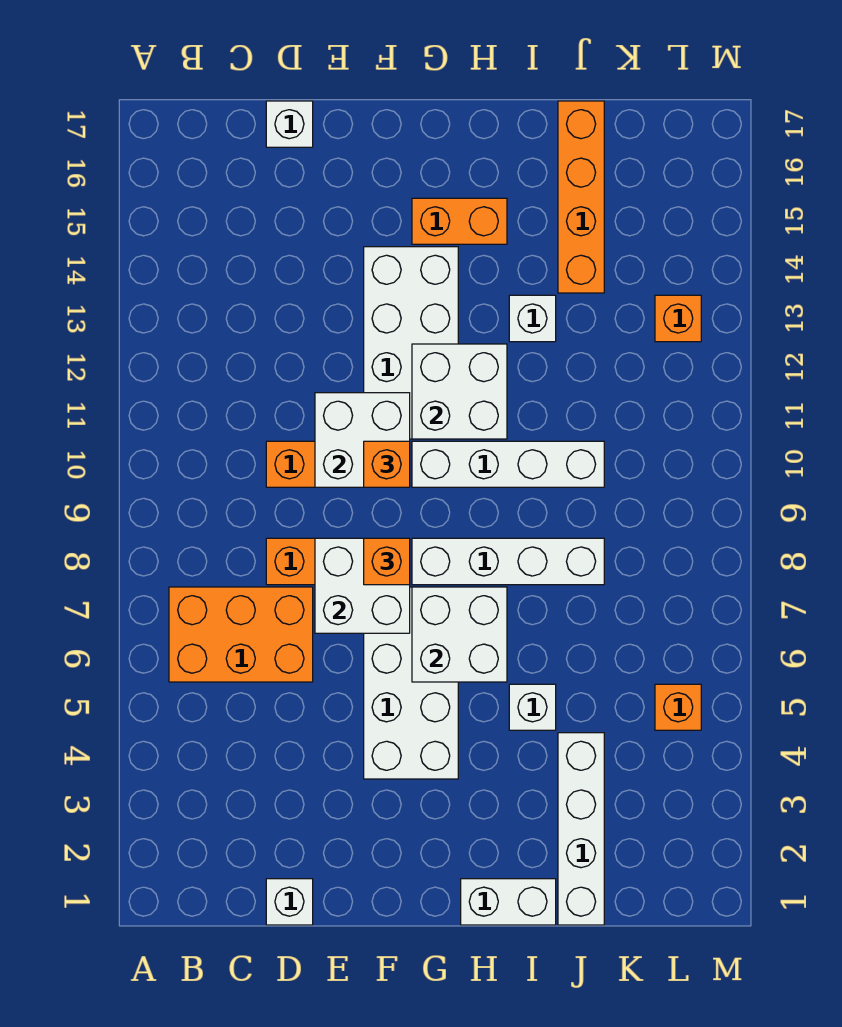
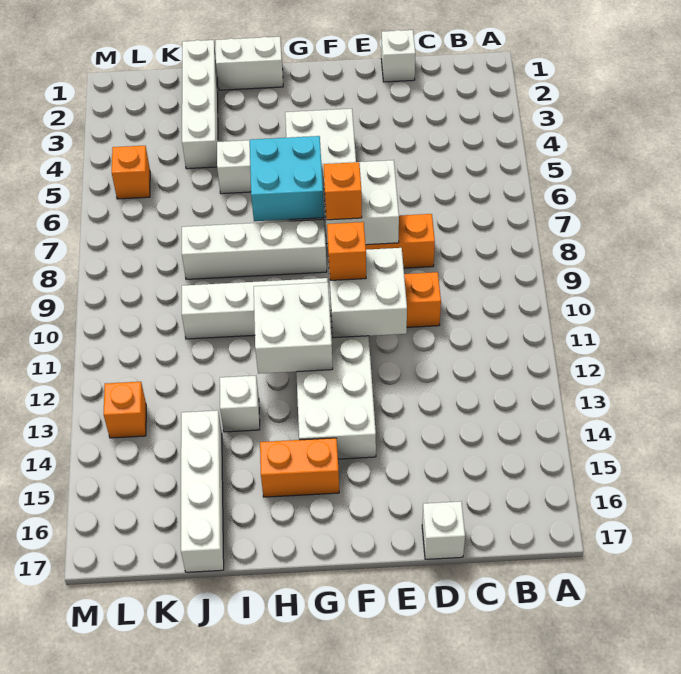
orange 2x3 brick [169,587,313,682] -> none
white 2x2 brick [412,587,507,682] -> cyan 2x2 brick [250,136,324,221]
orange 1x4 brick [558,101,604,293] -> white 1x4 brick [181,410,224,572]

